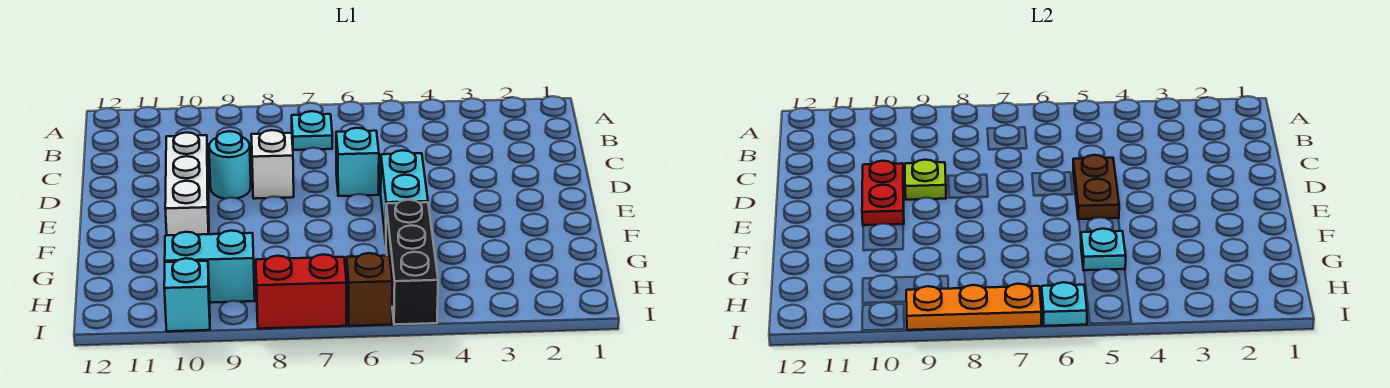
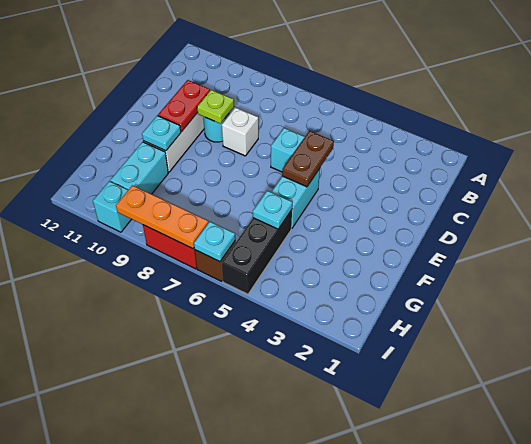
cyan 1x1 plate [292,111,332,150] -> cyan 1x1 plate moved to [142,116,181,151]
cyan 1x2 brick [165,231,255,303] -> cyan 1x2 brick turned to [110,142,168,194]

